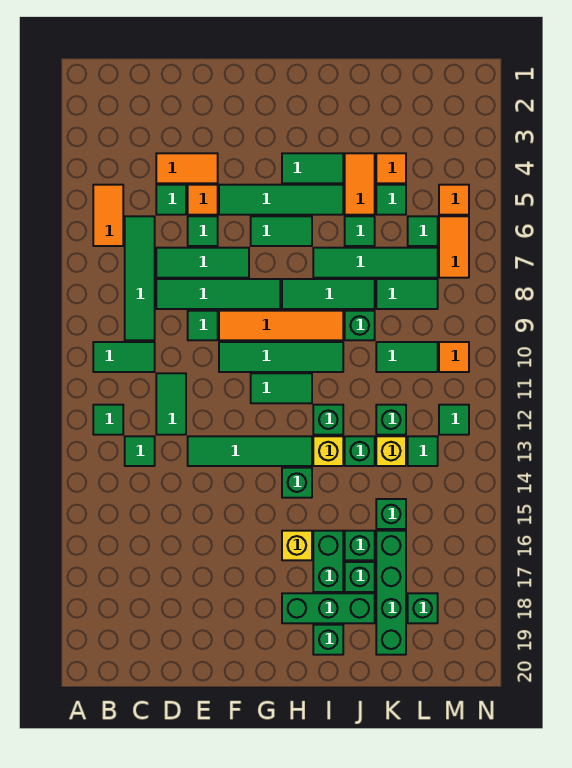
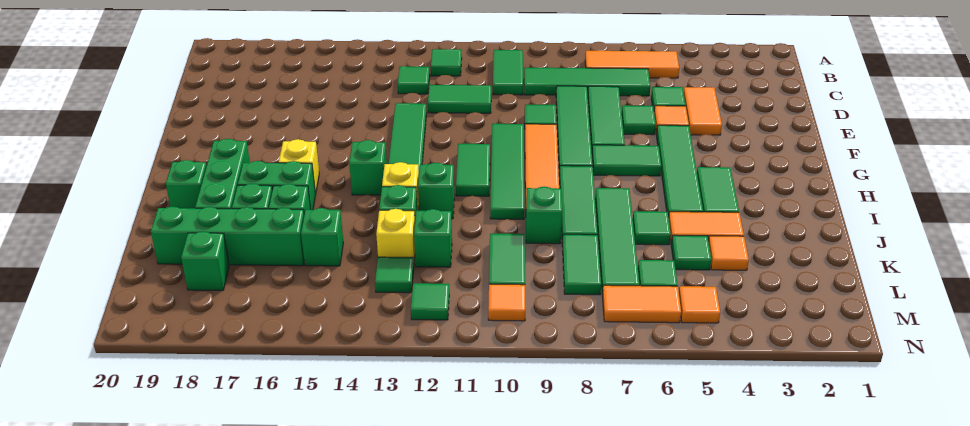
orange 1x2 tile [93,185,123,246] -> orange 1x3 tile [585,51,679,78]
green 1x2 tile [251,216,312,246] -> green 1x2 tile turned to [592,145,661,176]

